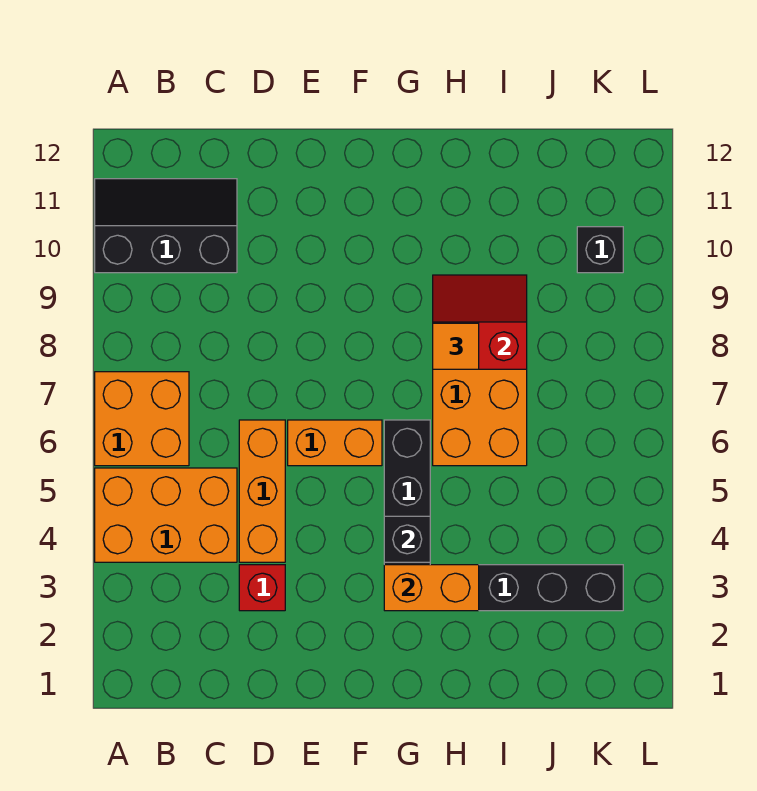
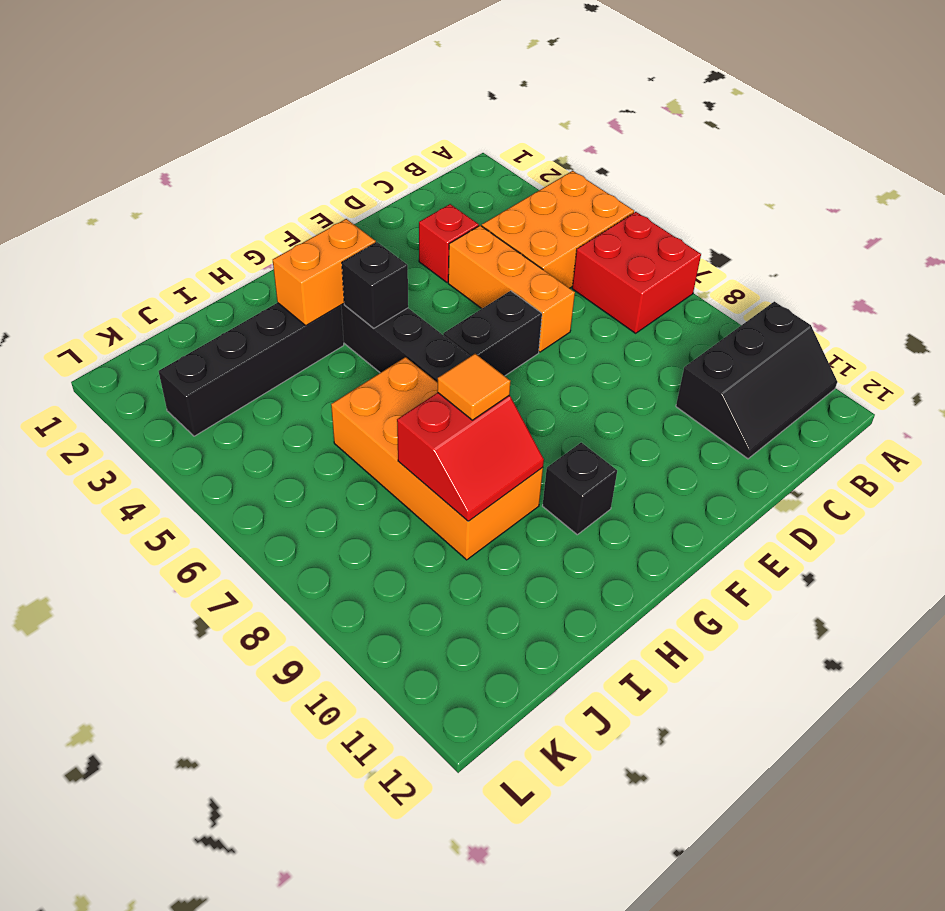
orange 2x2 brick [95,372,189,466] -> red 2x2 brick [572,212,701,333]
orange 1x2 brick [288,420,382,466] -> black 1x2 brick [443,291,542,376]
black 1x1 brick [577,227,623,273] -> black 1x1 brick moved to [543,443,617,535]

